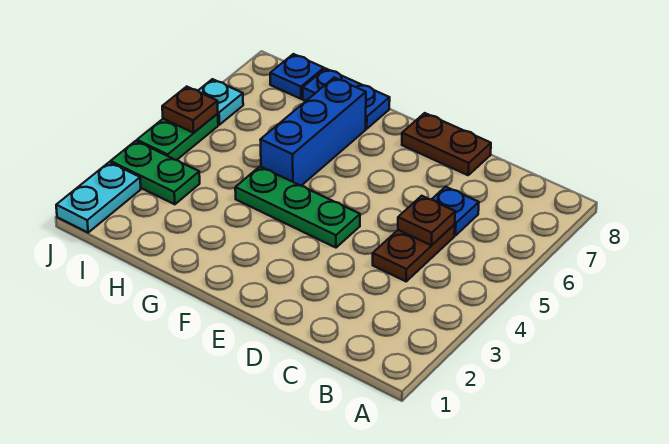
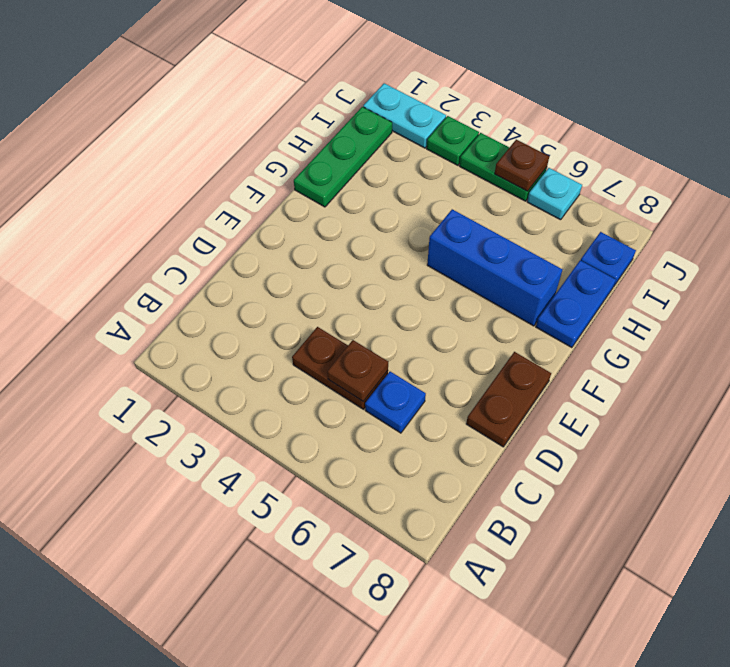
green 1x3 plate [235,167,360,248] -> green 1x3 plate moved to [294,107,392,207]
green 1x2 plate [110,141,200,204] -> green 1x1 plate [427,116,479,165]

